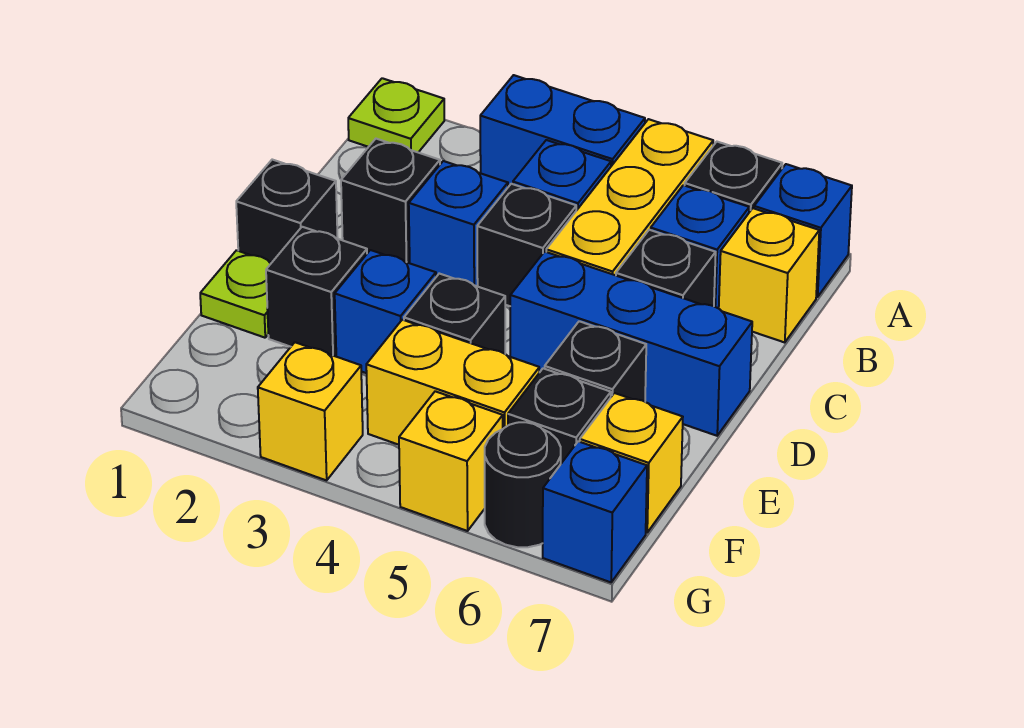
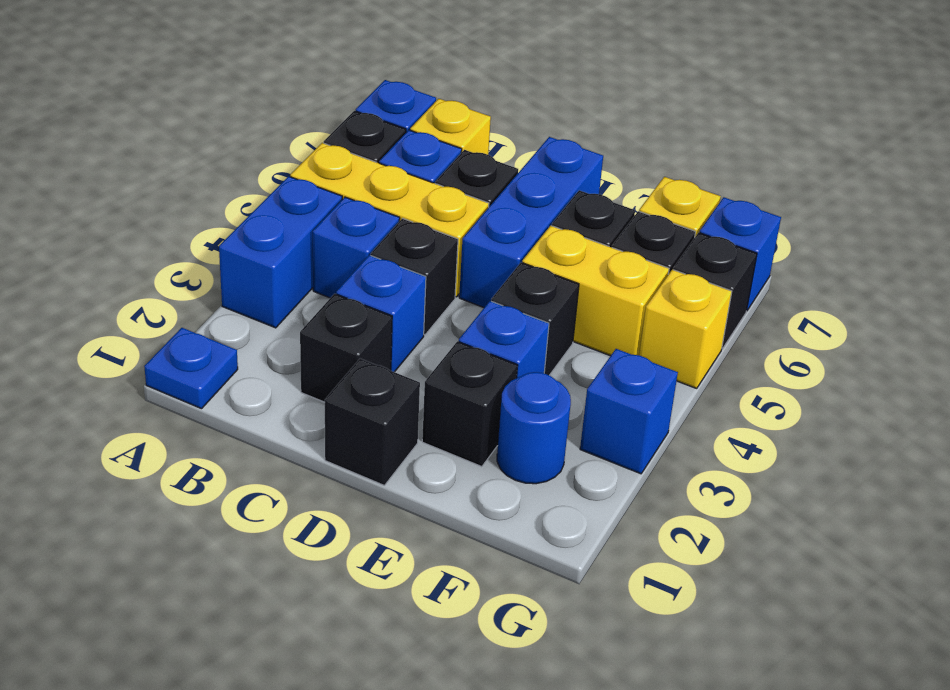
lime 1x1 plate [348,78,444,152] -> blue 1x1 plate [144,328,238,409]
lime 1x1 plate [200,250,272,338] -> none
none -> blue 1x1 round brick [497,372,571,484]
yellow 1x2 brick [366,320,539,445] -> yellow 1x2 brick turned to [522,226,669,356]
yellow 1x1 brick [258,342,363,480] -> blue 1x1 brick [580,349,678,474]
black 1x1 round brick [485,422,561,547] -> black 1x1 brick [673,233,757,349]

